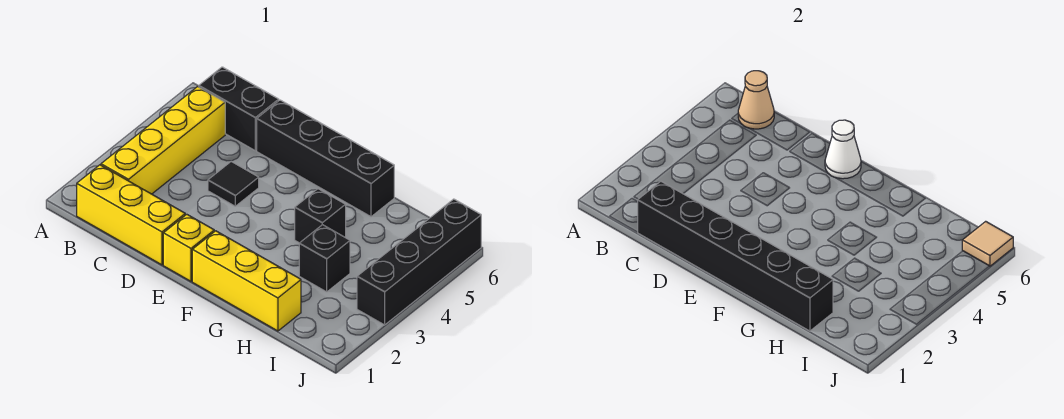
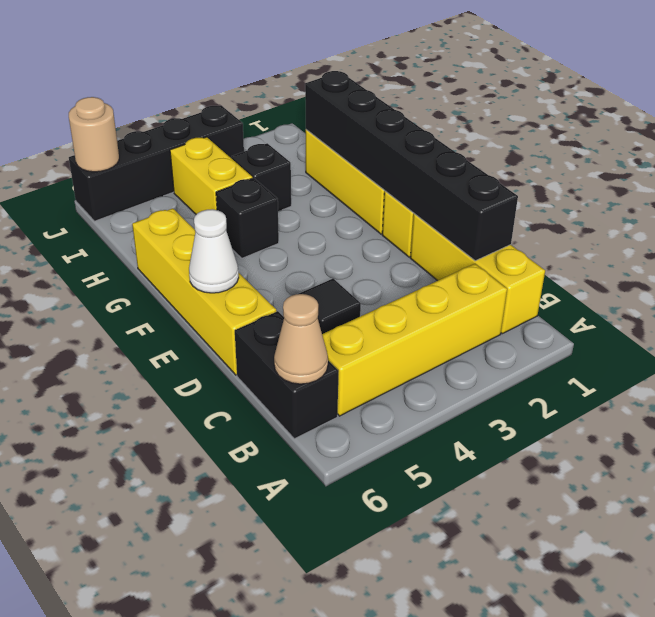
black 1x4 brick [257,100,394,217] -> yellow 1x4 brick [132,208,277,375]
none -> yellow 1x2 brick [170,137,253,214]
tan 1x1 tile [962,221,1013,266] -> tan 1x1 round brick [69,97,119,172]

